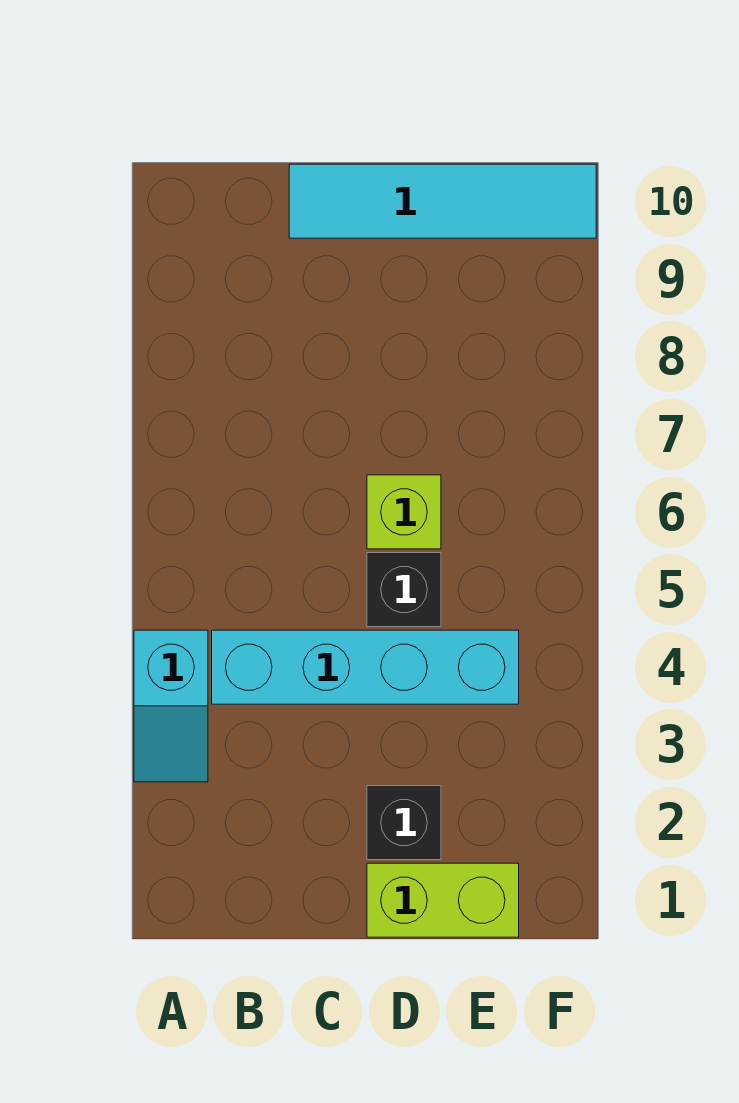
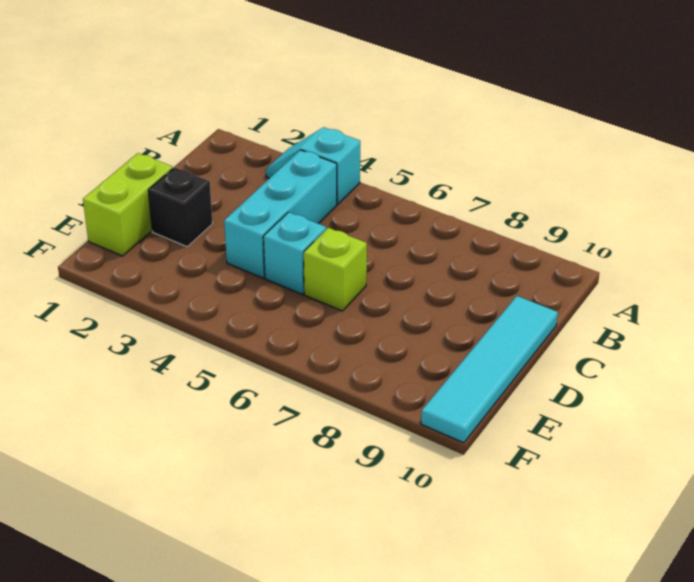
cyan 1x4 brick [212,630,519,704] -> cyan 1x3 brick [224,150,337,278]
black 1x1 brick [367,553,441,627] -> cyan 1x1 brick [263,212,326,294]

